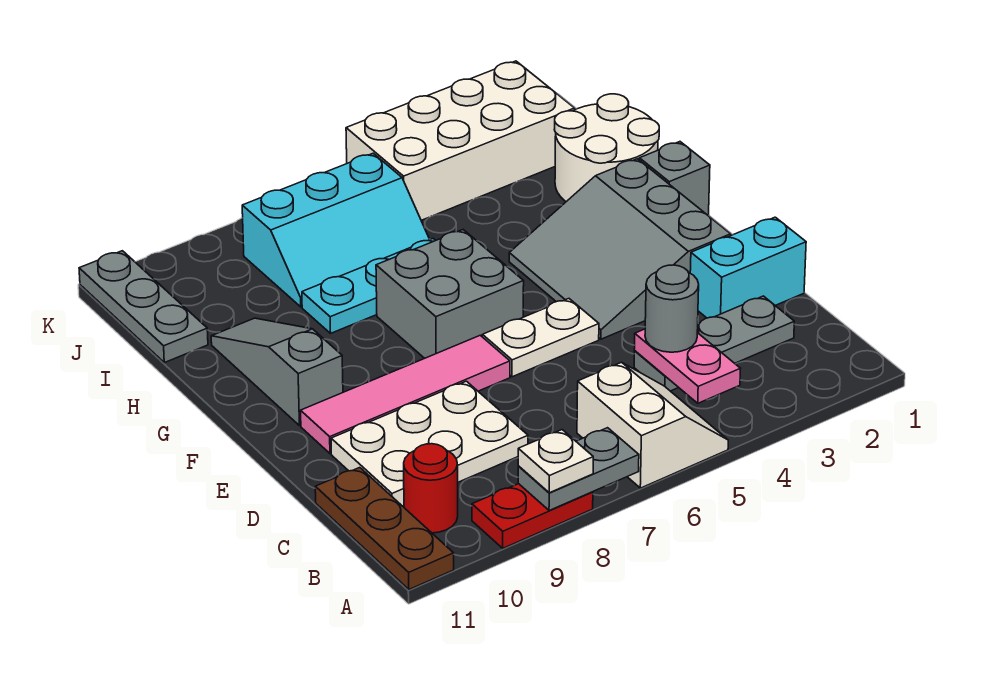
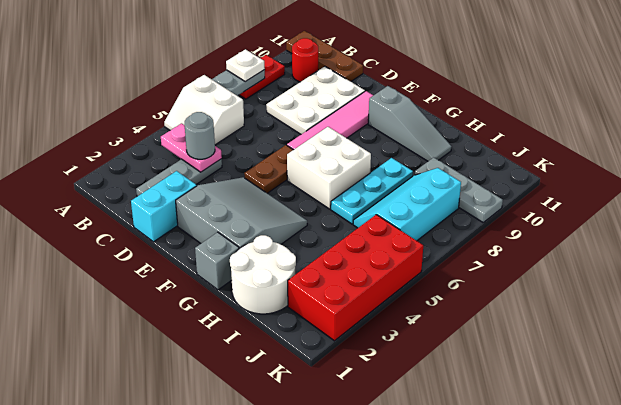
white 1x2 plate [482,299,599,377] -> brown 1x2 plate [244,145,293,193]
grey 2x2 brick [376,230,524,358] -> white 2x2 brick [287,127,371,209]
grey 1x3 plate [79,251,208,363] -> grey 1x3 plate moved to [415,157,503,222]
white 2x4 brick [346,61,575,220] -> red 2x4 brick [288,215,423,341]

